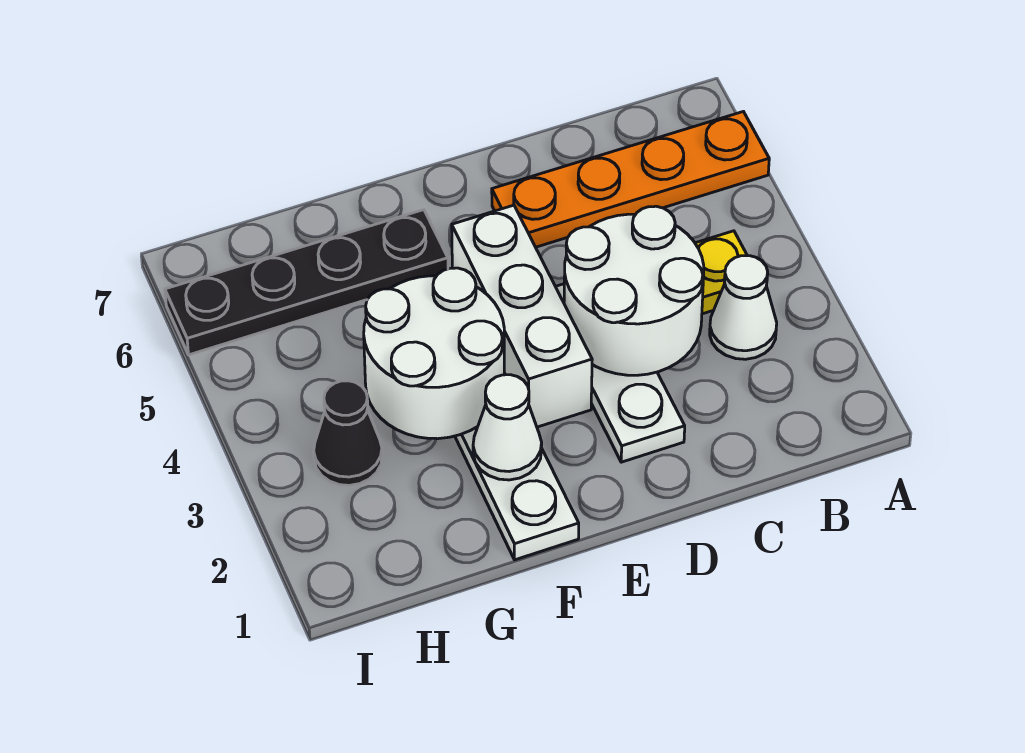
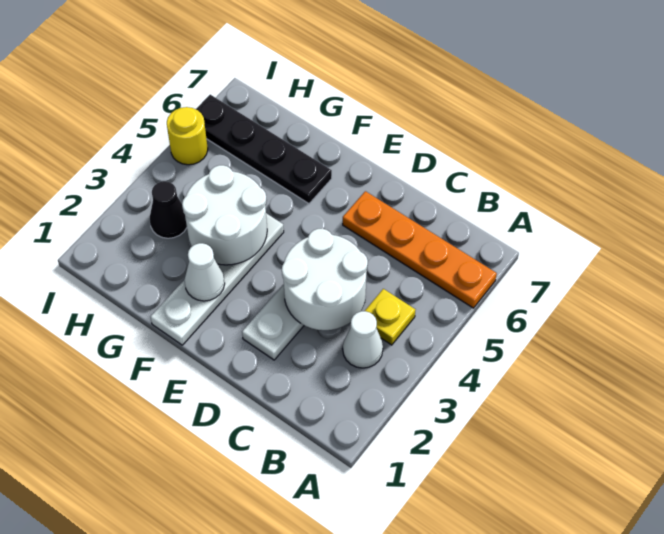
white 1x3 brick [452,205,592,427] -> none
none -> yellow 1x1 round brick [167,107,208,165]

